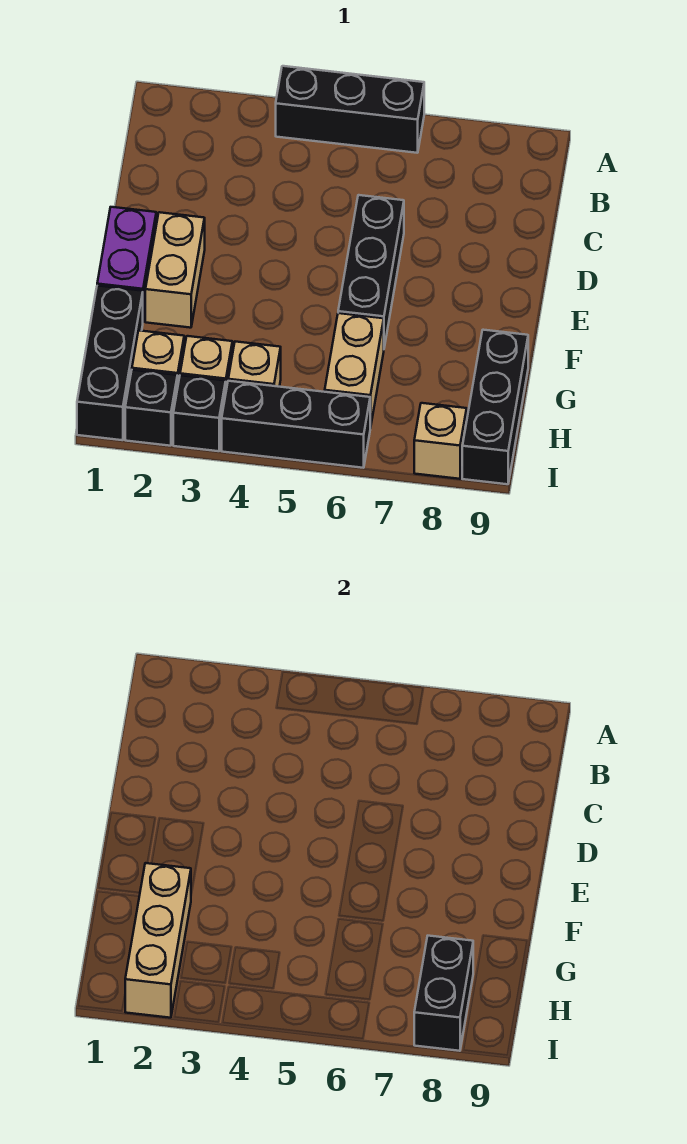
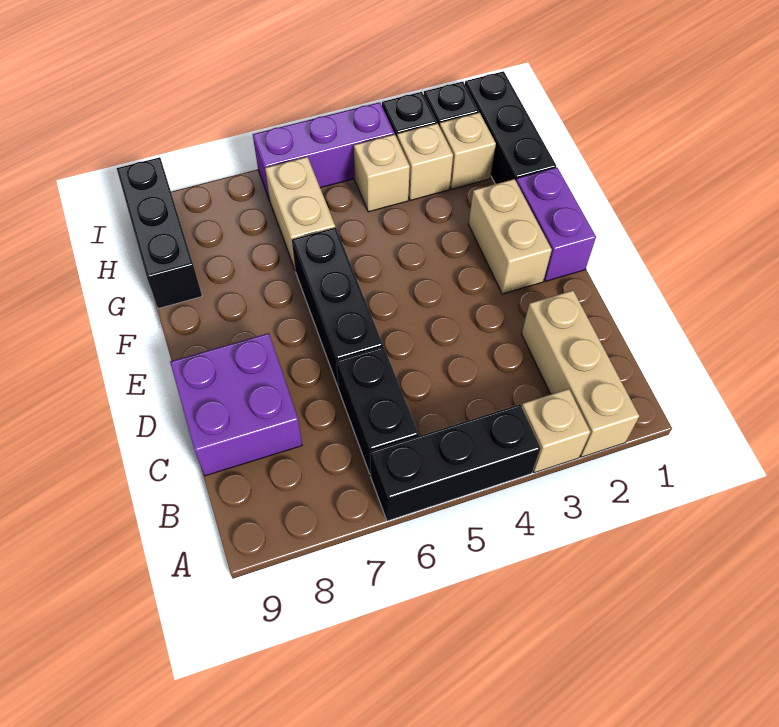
none -> purple 2x2 brick [170,333,302,476]
tan 1x3 brick [125,863,191,1018] -> tan 1x3 brick moved to [522,290,639,457]
black 1x2 brick [414,936,473,1051] -> black 1x2 brick moved to [337,347,419,474]
black 1x3 brick [222,381,370,468] -> purple 1x3 brick [253,102,394,201]
tan 1x1 brick [414,403,467,479] -> tan 1x1 brick moved to [522,389,590,473]

